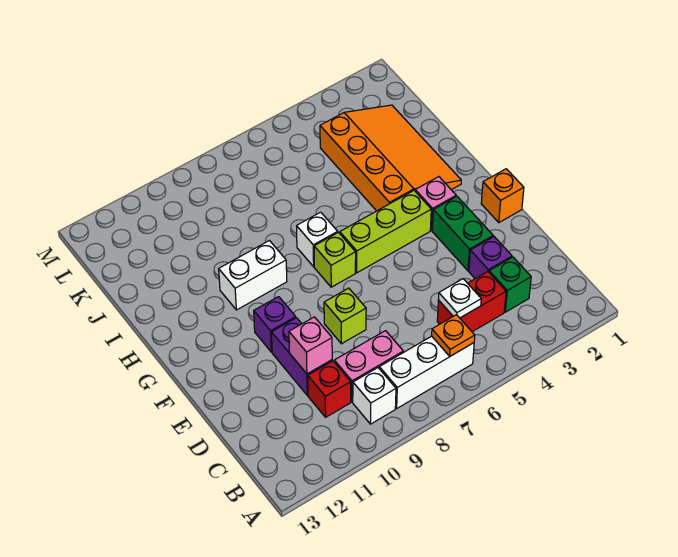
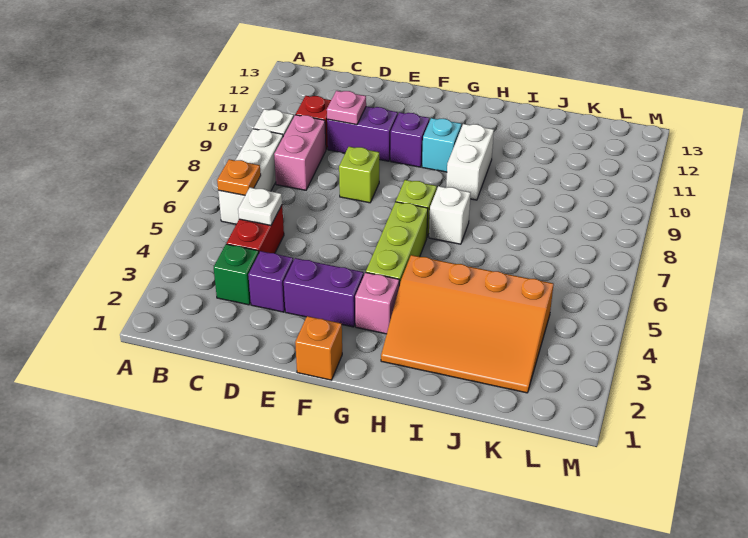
pink 1x1 brick [289,317,332,374] -> pink 1x1 plate [327,91,366,125]
green 1x2 brick [432,196,493,271] -> purple 1x2 brick [284,258,364,327]
none -> cyan 1x1 brick [422,118,461,172]

